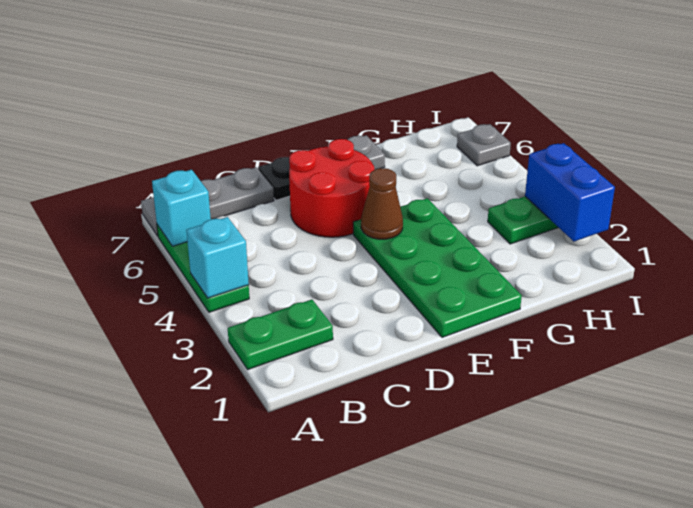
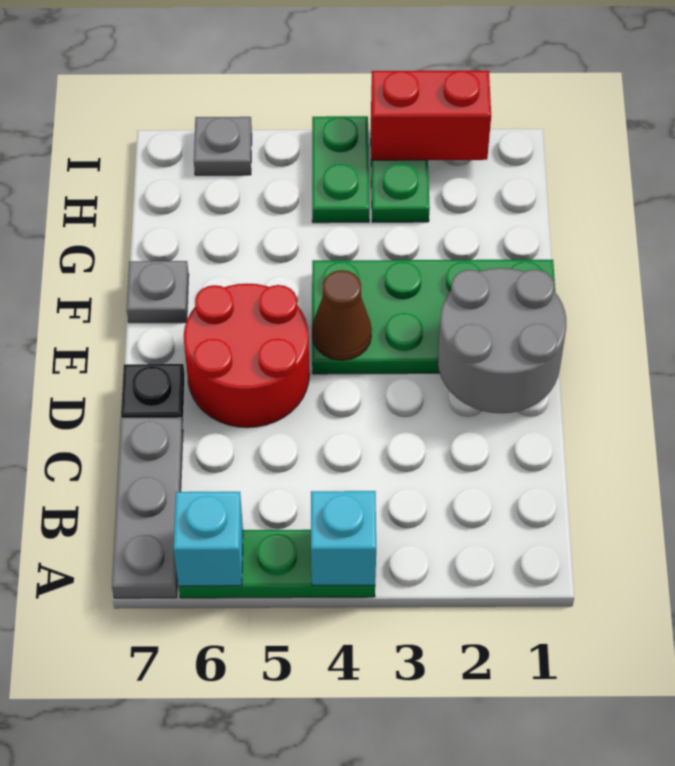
green 1x2 plate [228,300,333,370] -> green 1x2 plate moved to [312,116,369,223]
none -> grey 2x2 round brick [438,268,566,413]
blue 1x2 brick [525,143,615,241] -> red 1x2 brick [371,71,491,160]

